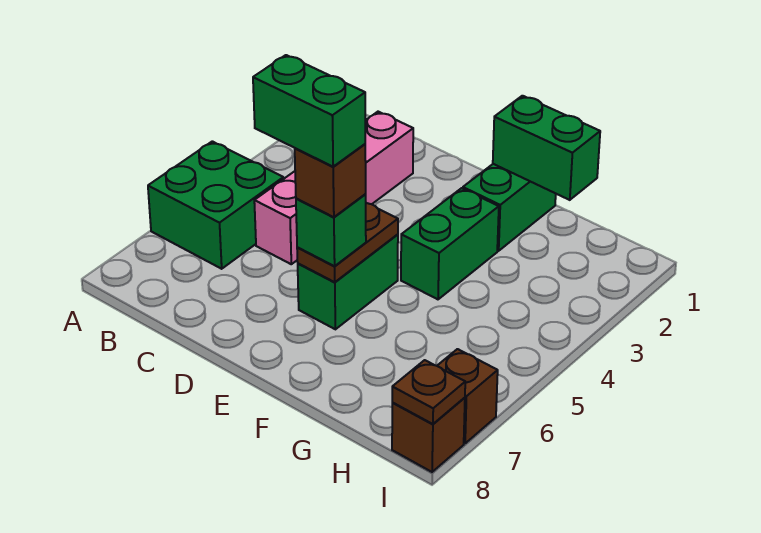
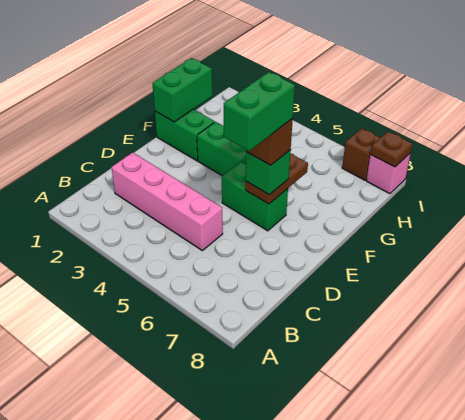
green 2x2 brick [148,141,283,269] -> none
brown 1x2 plate [297,203,398,282] -> brown 1x2 plate turned to [246,153,308,204]
brown 1x1 brick [392,398,465,472] -> pink 1x1 brick [366,153,411,194]

